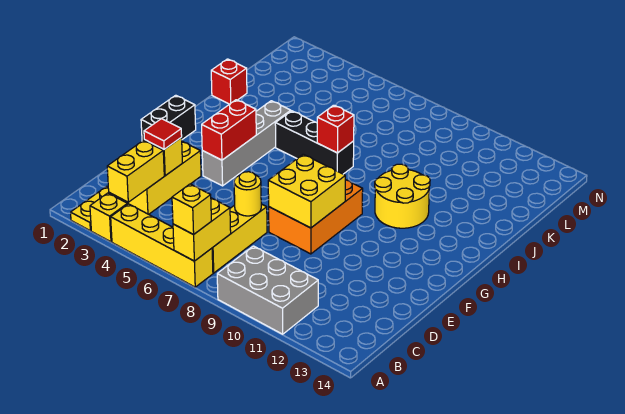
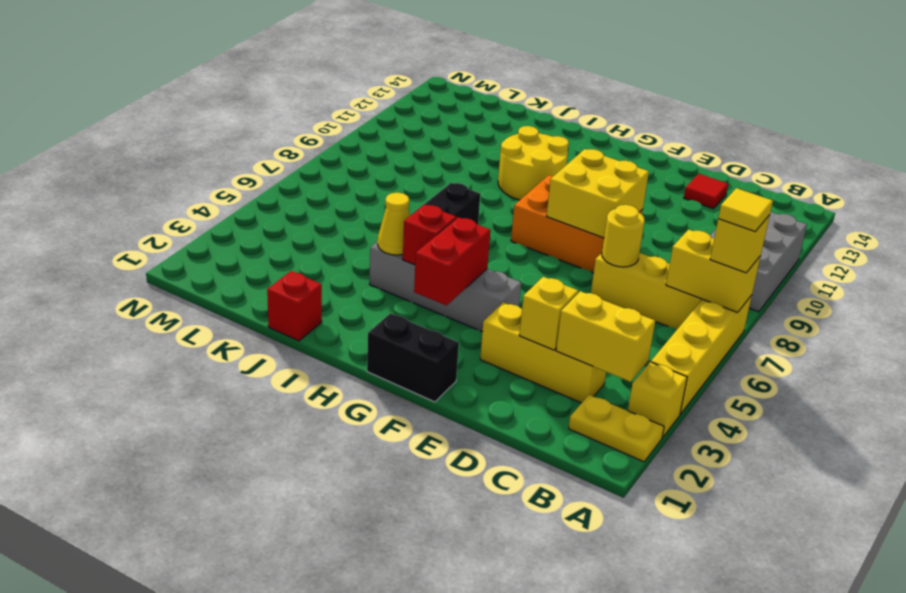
none -> yellow 1x1 tile [718,188,773,231]
red 1x1 tile [144,119,182,149] -> red 1x1 tile moved to [684,174,728,209]
red 1x2 brick [202,100,256,160] -> red 1x2 brick turned to [414,217,491,306]
none -> yellow 1x1 cone [378,193,410,255]
red 1x1 brick [317,105,354,153] -> red 1x1 brick moved to [403,205,456,265]

